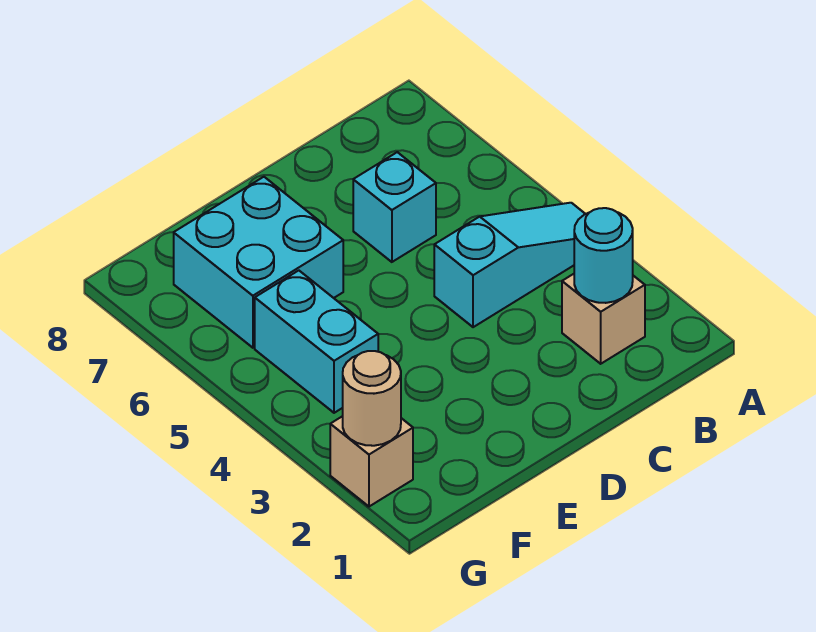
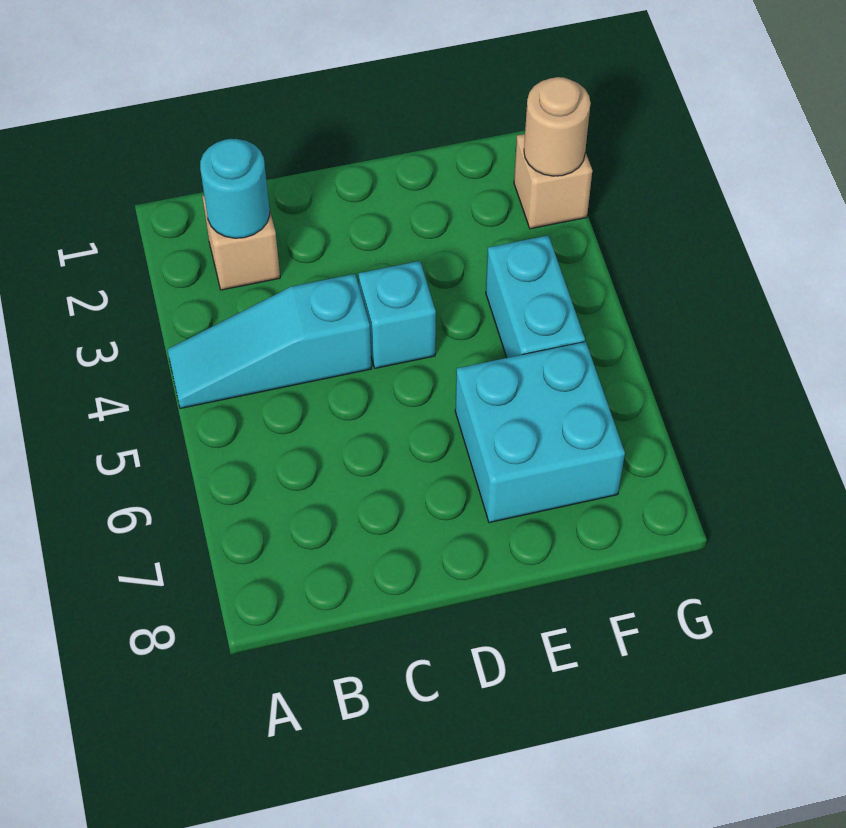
cyan 1x1 brick [353,152,436,262] -> cyan 1x1 brick moved to [358,261,436,368]

